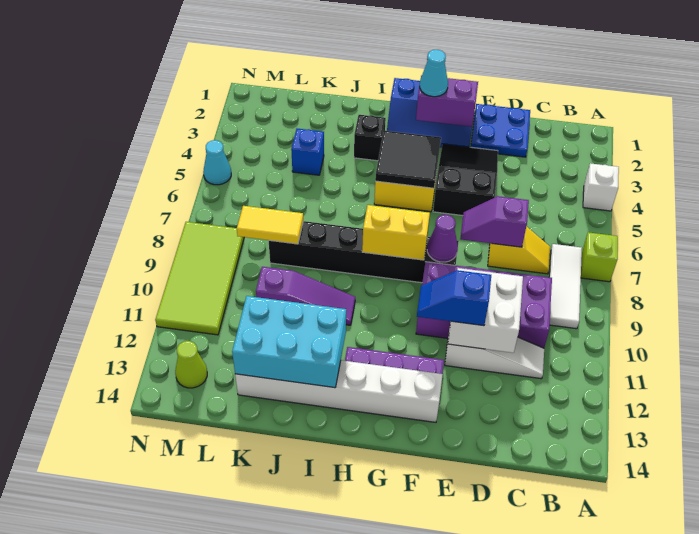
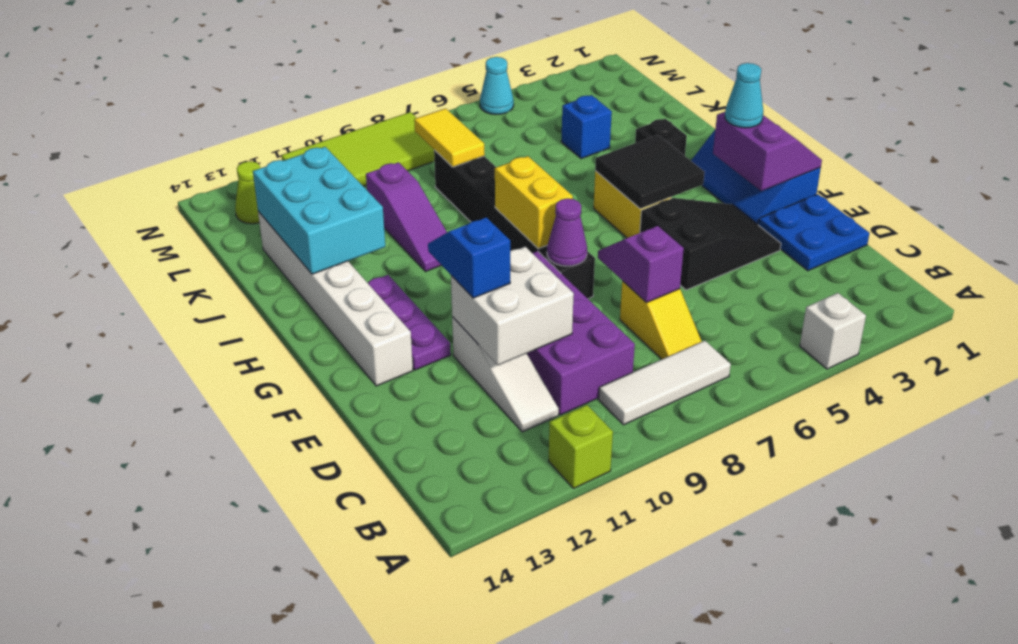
lime 1x1 brick [581,232,618,282] -> lime 1x1 brick moved to [549,405,613,489]

